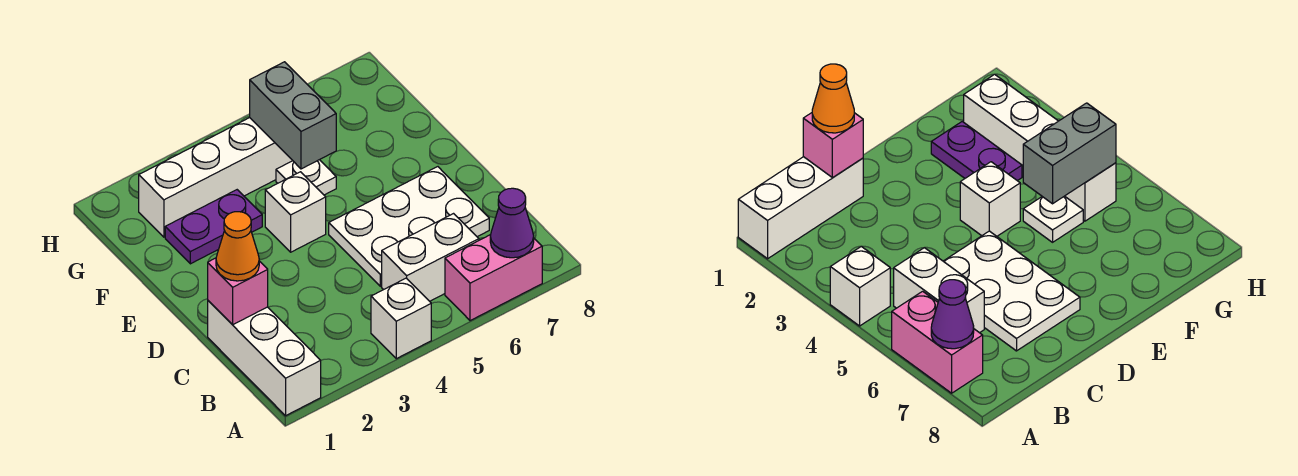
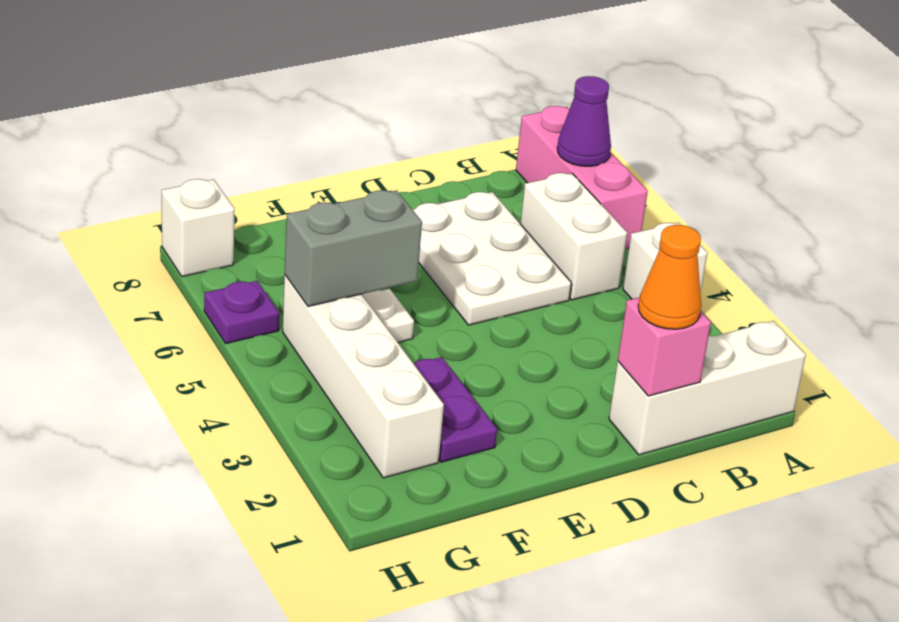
pink 1x2 brick [445,235,542,321] -> pink 1x3 brick [516,106,648,249]
white 1x1 brick [265,172,326,252] -> white 1x1 brick moved to [162,179,234,277]
none -> purple 1x1 plate [204,281,279,343]

